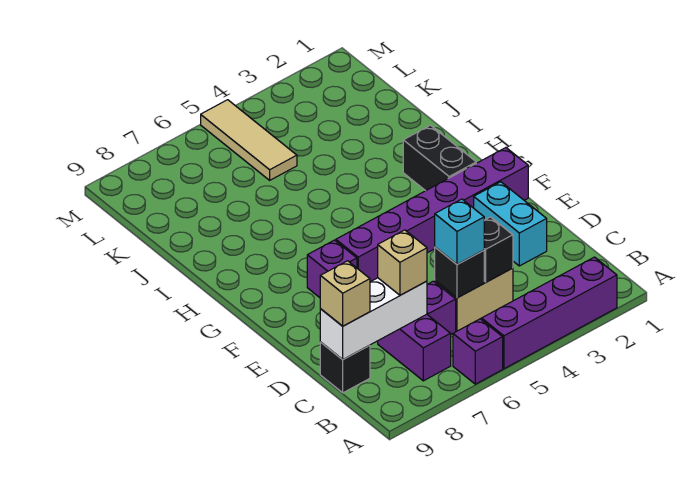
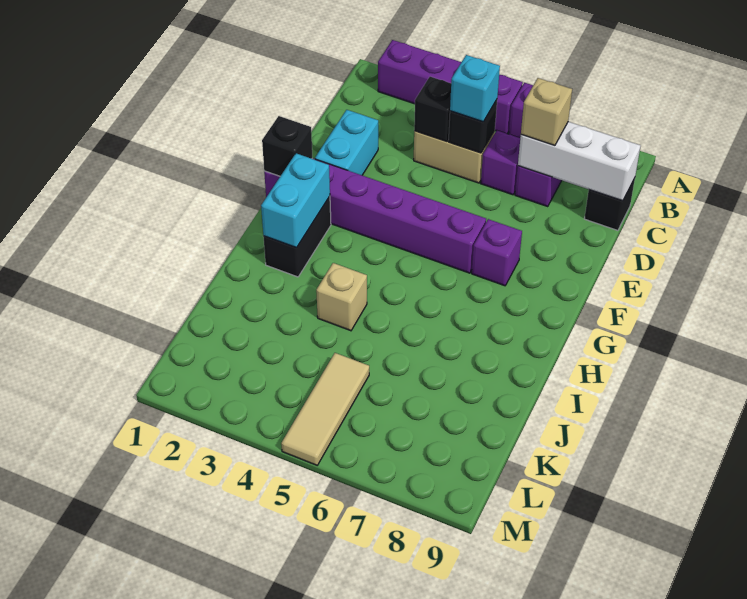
tan 1x1 brick [320,261,370,326] -> tan 1x1 brick moved to [316,263,367,331]
none -> black 1x1 brick [262,116,312,176]
none -> cyan 1x2 brick [261,153,330,248]

